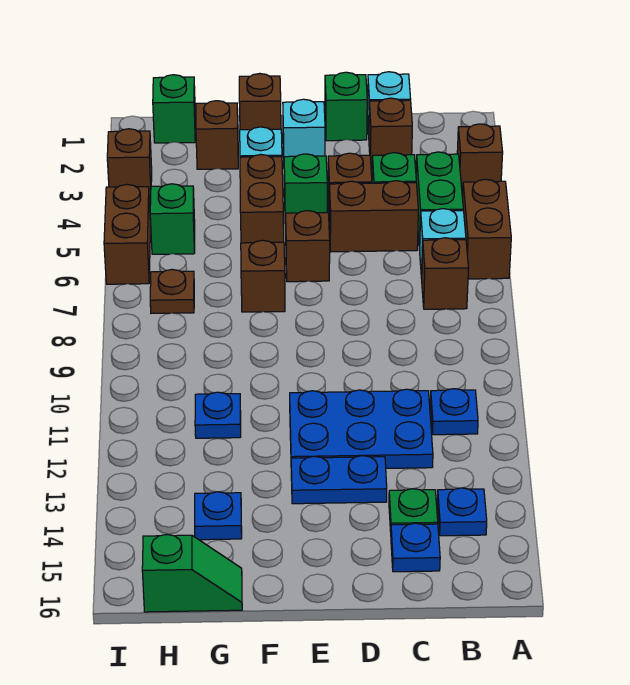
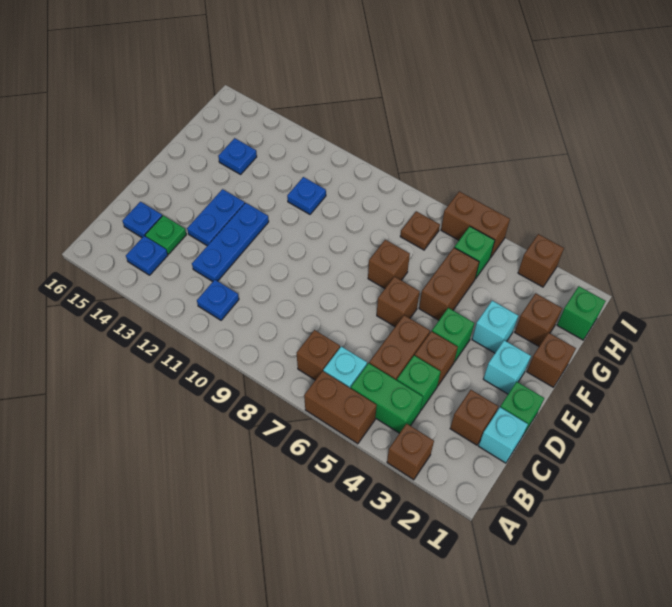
blue 2x3 plate [290,389,433,468] -> blue 1x3 plate [192,203,269,282]
brown 1x2 brick [240,155,284,243] -> brown 1x2 brick turned to [419,248,479,320]
green 1x2 slope [142,534,242,612] -> none

